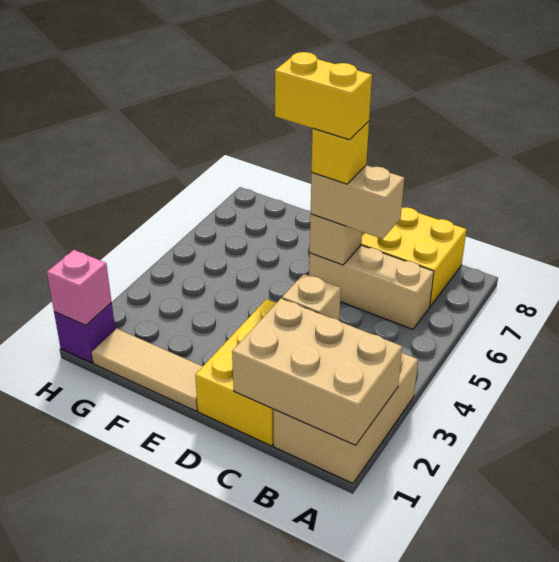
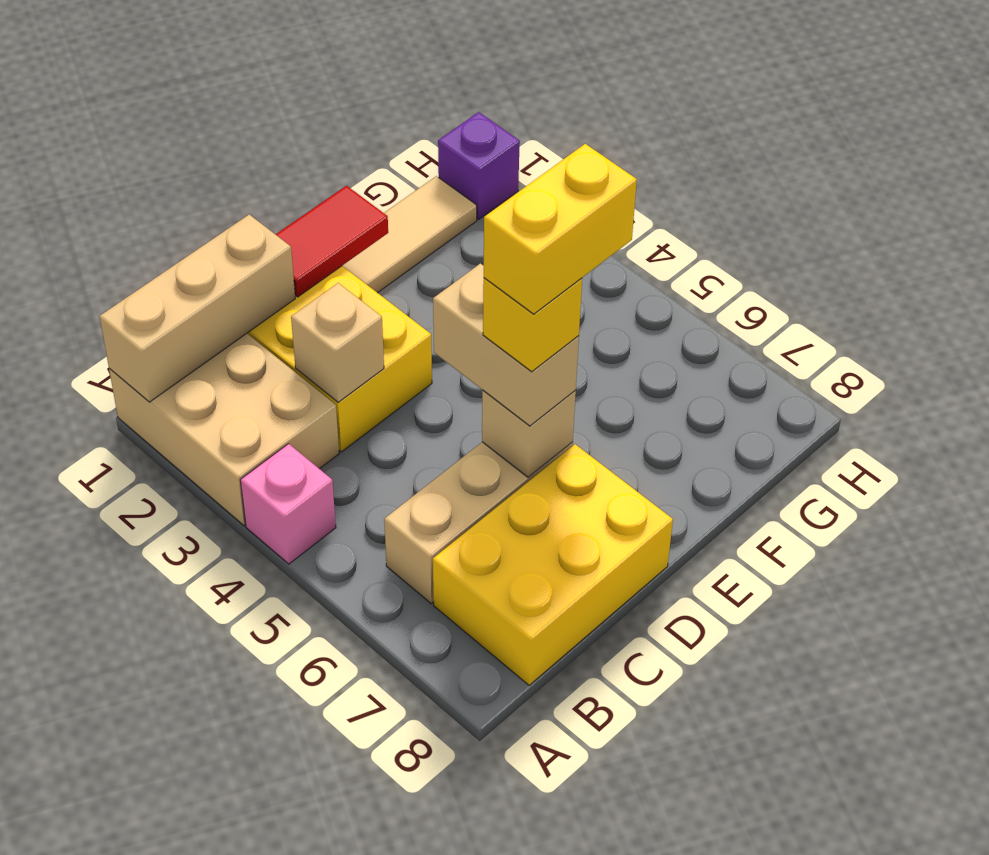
tan 2x3 brick [232,299,402,445] -> tan 1x3 brick [100,215,295,402]
tan 1x2 brick [311,165,404,239] -> tan 1x2 brick turned to [433,264,579,426]
none -> red 1x2 tile [276,186,388,297]
pink 1x1 brick [47,250,112,325] -> pink 1x1 brick moved to [240,444,336,564]

